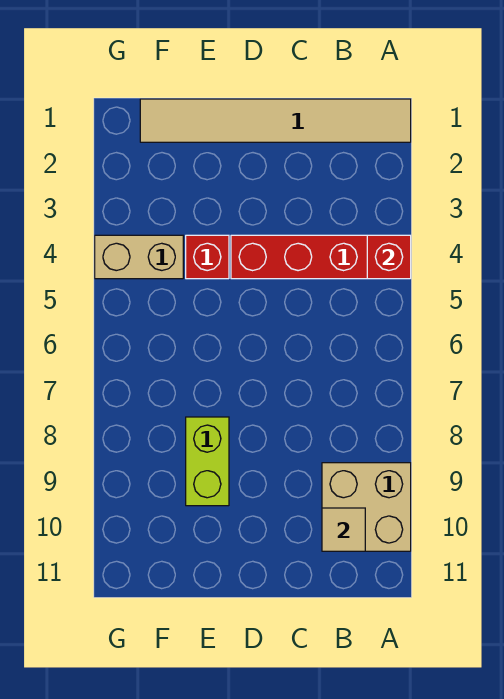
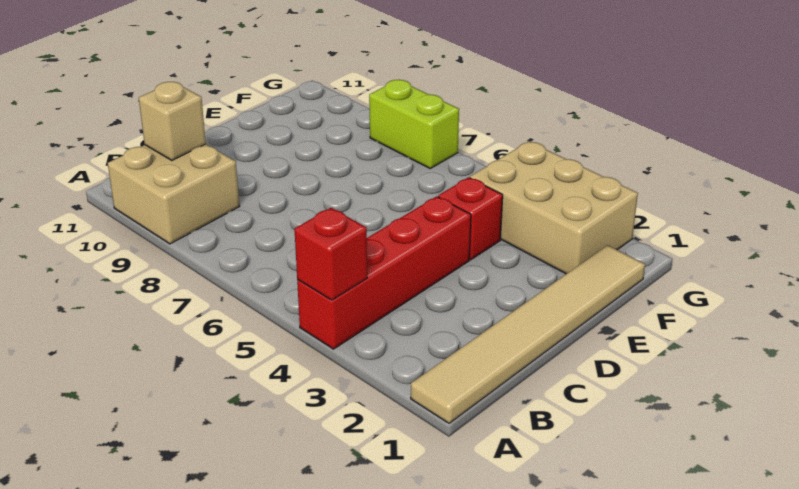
tan 1x1 tile [322,508,365,551] -> tan 1x1 brick [139,82,206,160]
lime 1x2 brick [186,417,229,506] -> lime 1x2 brick moved to [369,80,459,168]
tan 1x2 brick [95,235,183,279] -> tan 2x3 brick [470,142,638,274]

